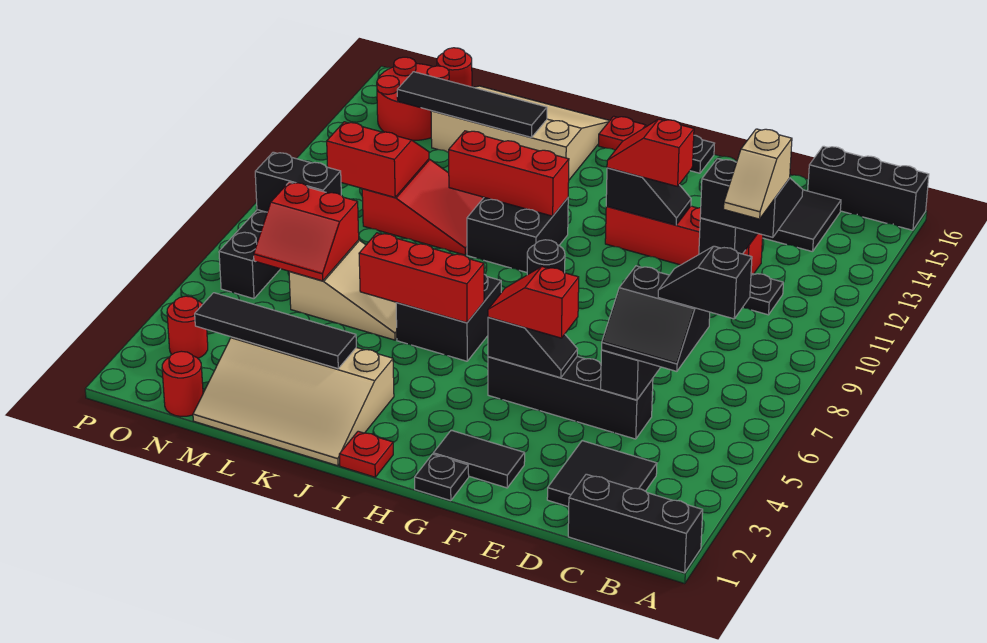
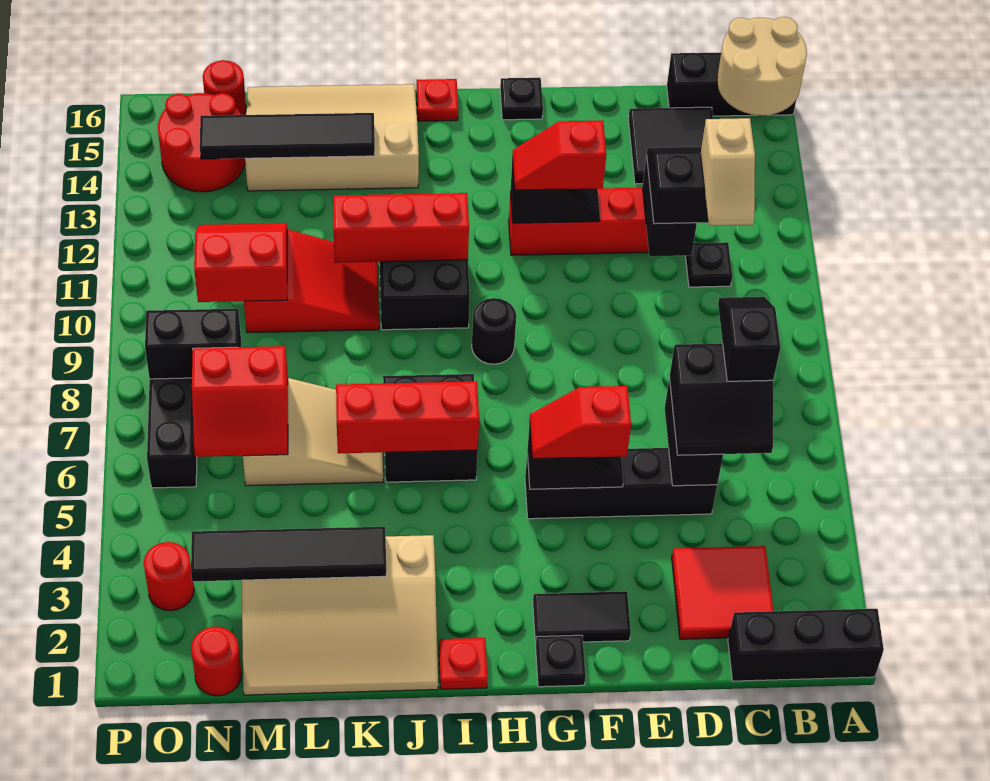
none -> tan 2x2 round brick [717,17,807,115]
black 1x2 slope [658,246,752,319] -> black 1x2 slope turned to [718,297,780,381]
black 2x2 tile [547,441,657,507] -> red 2x2 tile [672,546,773,639]

